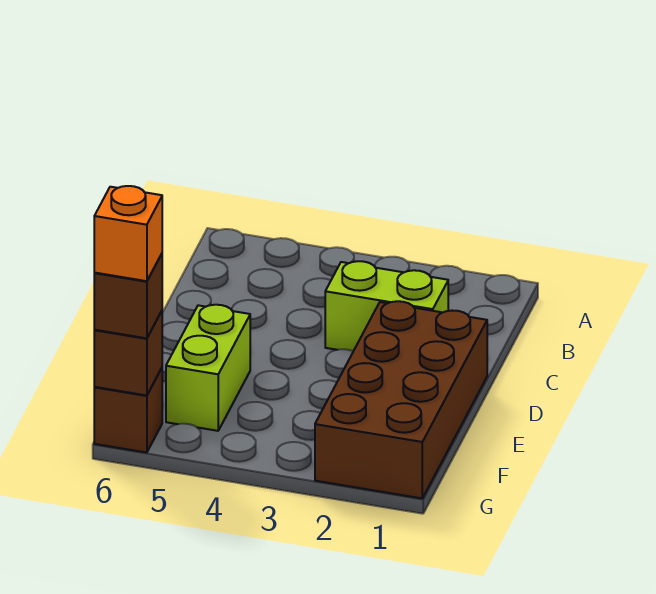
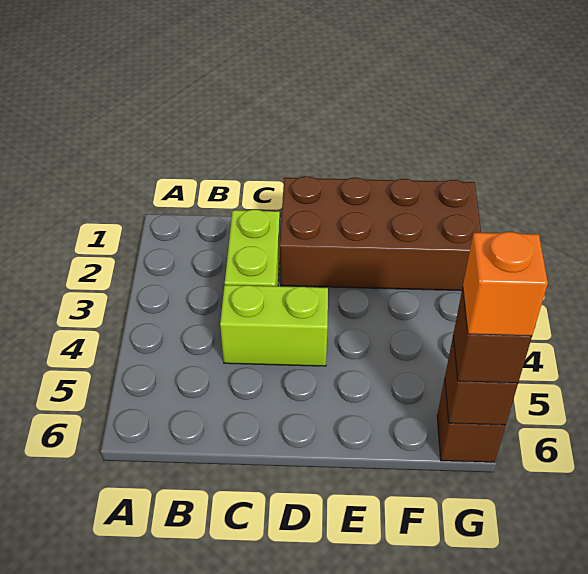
lime 1x2 brick [166,305,250,431] -> lime 1x2 brick moved to [220,285,328,366]

